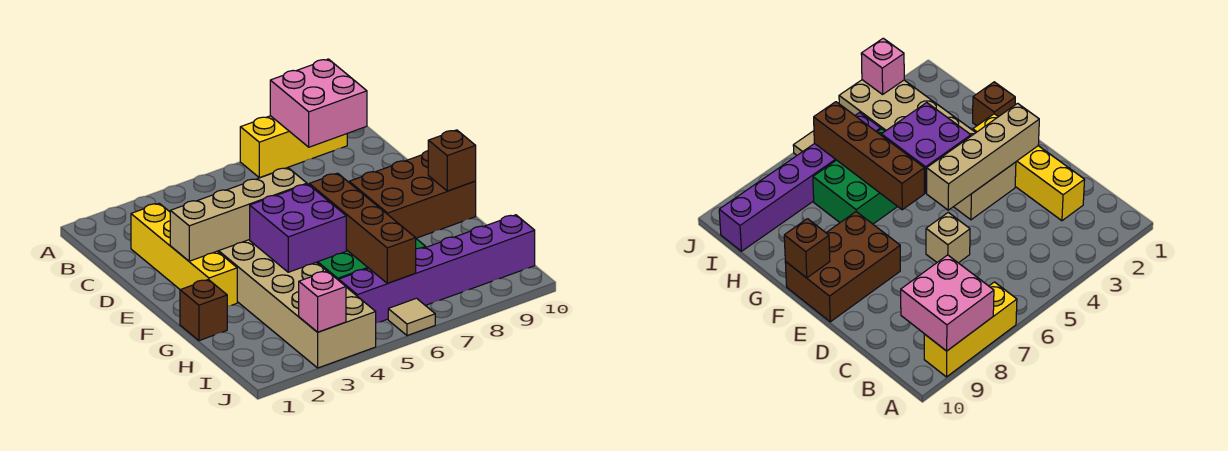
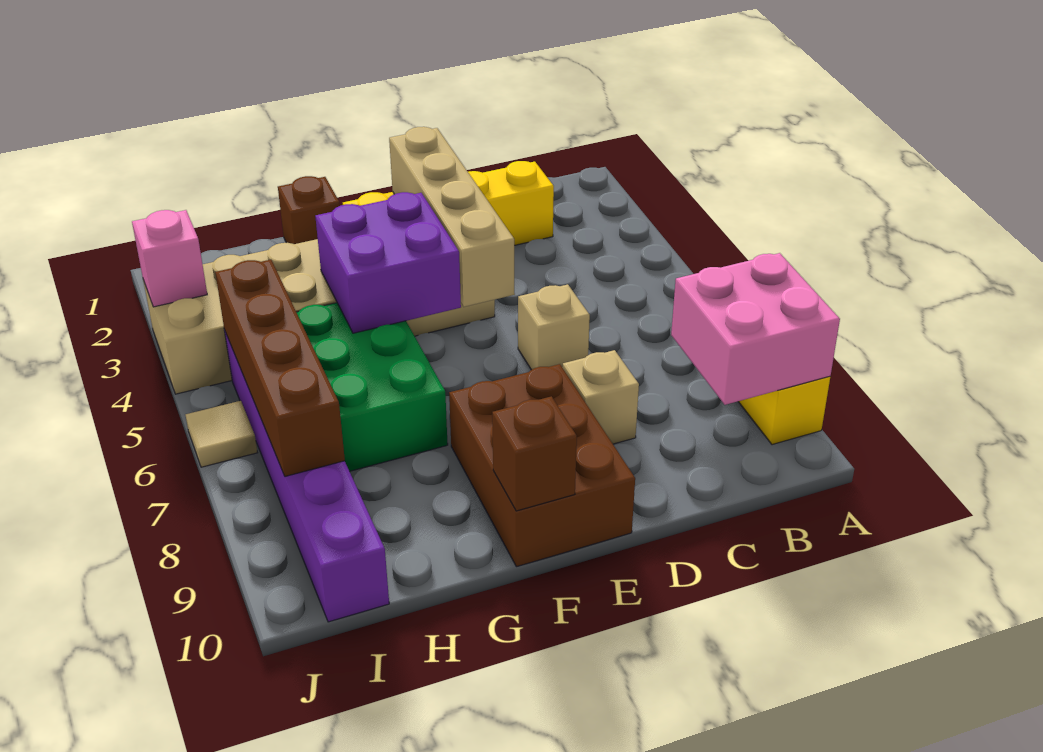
none -> tan 1x1 brick [562,350,639,444]
brown 1x4 brick [309,173,416,283] -> brown 1x4 brick turned to [215,260,345,476]

